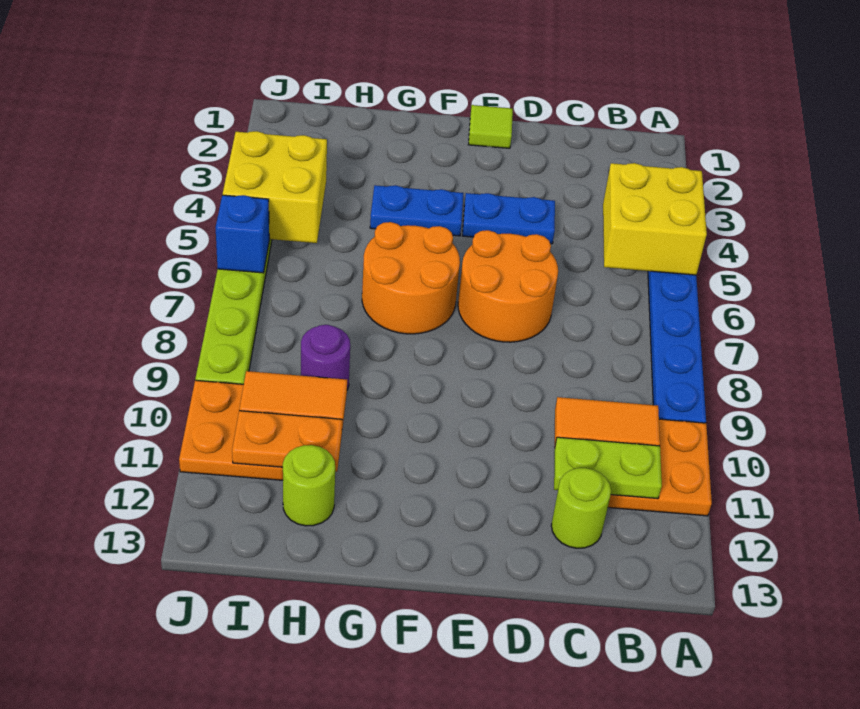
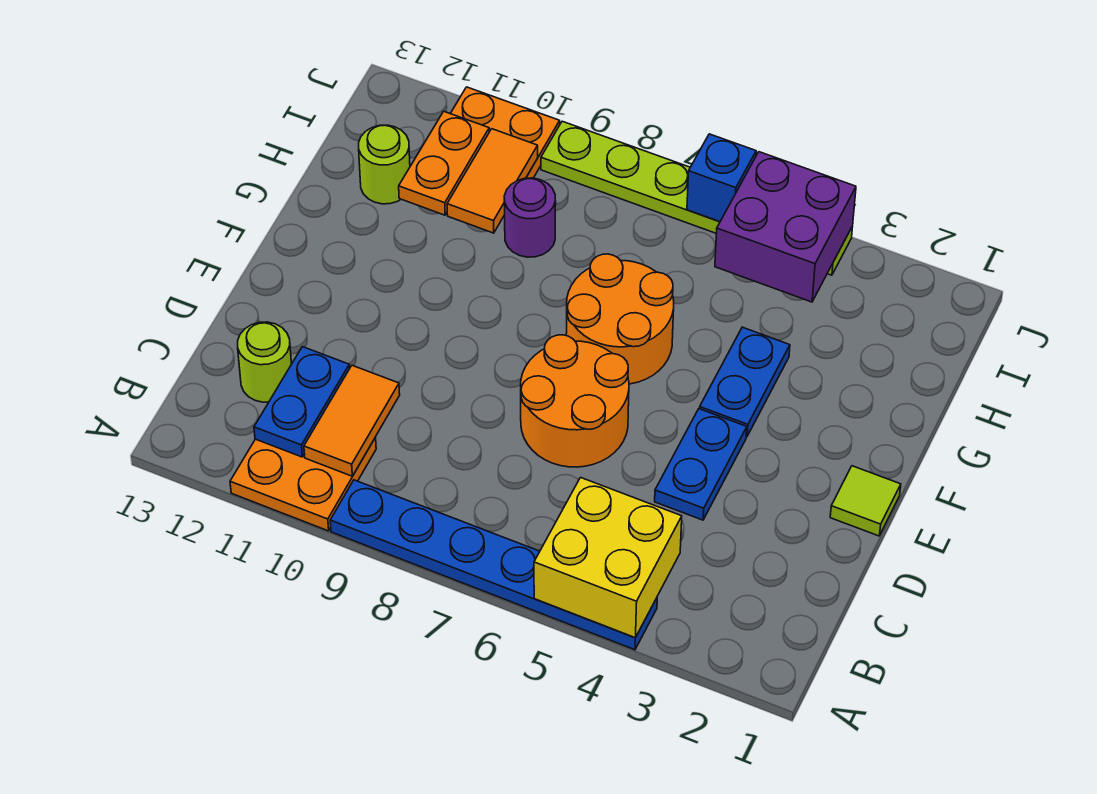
lime 1x2 plate [554,437,662,499] -> blue 1x2 plate [254,347,350,457]
yellow 2x2 brick [223,131,327,243] -> purple 2x2 brick [715,152,856,302]

